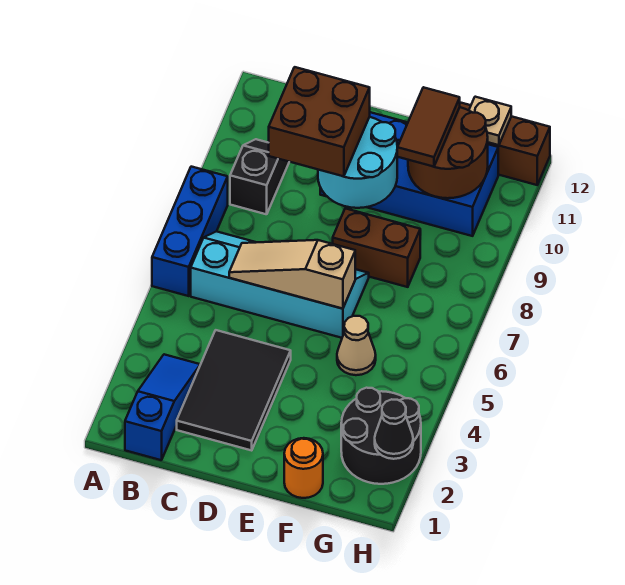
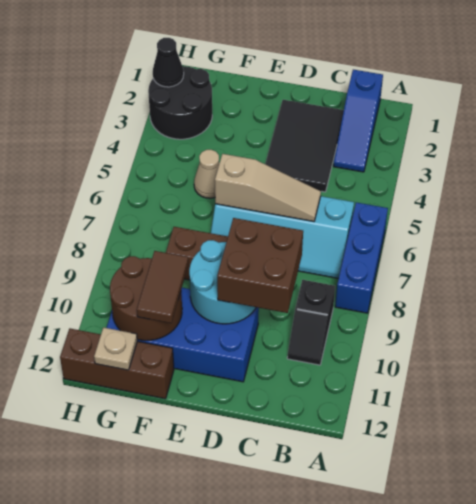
orange 1x1 round brick [284,438,323,498] -> none

